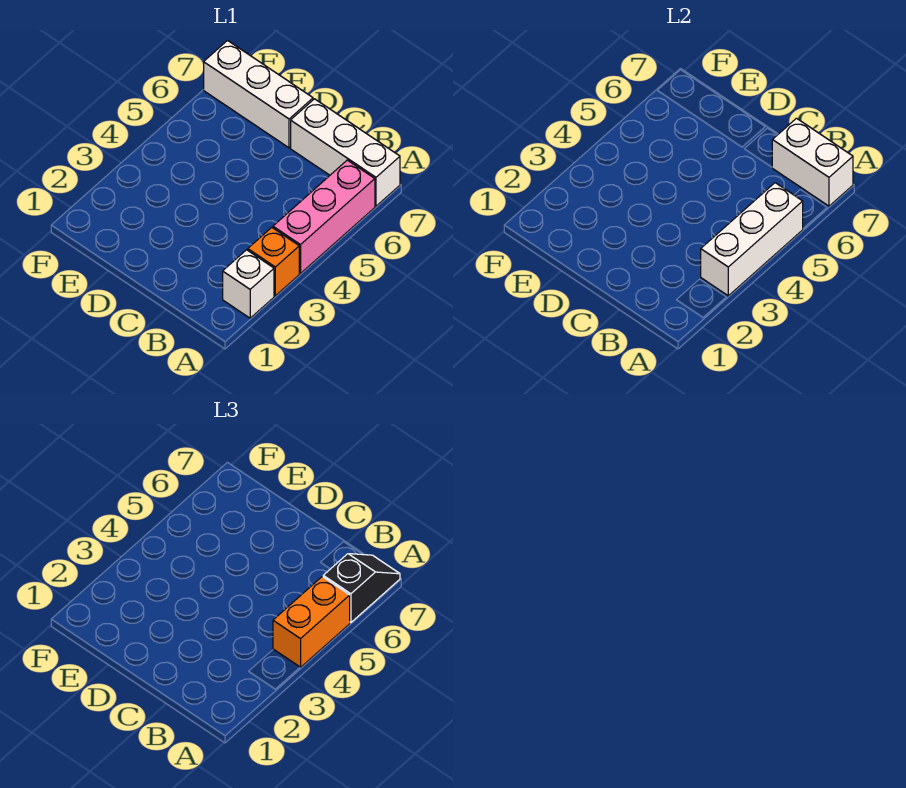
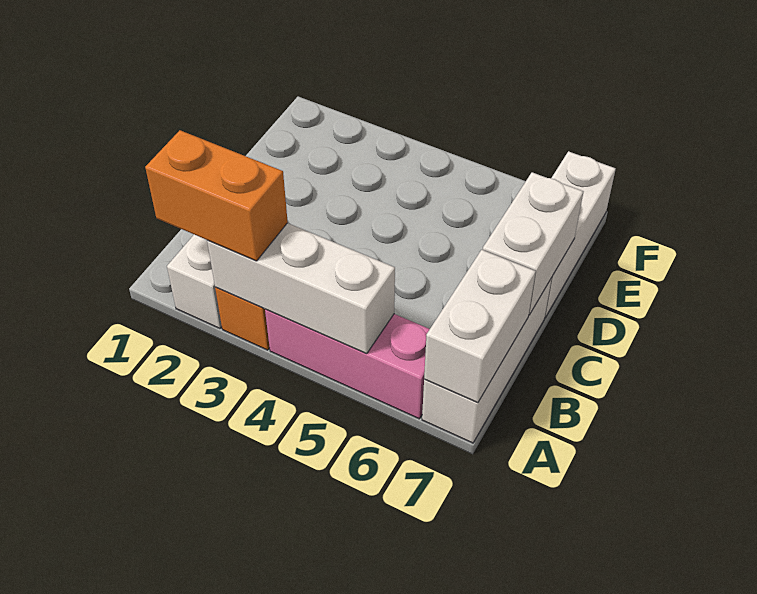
orange 1x2 brick [273,577,350,667] -> orange 1x2 brick moved to [145,130,288,261]
black 1x2 slope [323,554,400,623] -> none
none -> white 1x2 brick [483,172,584,315]

